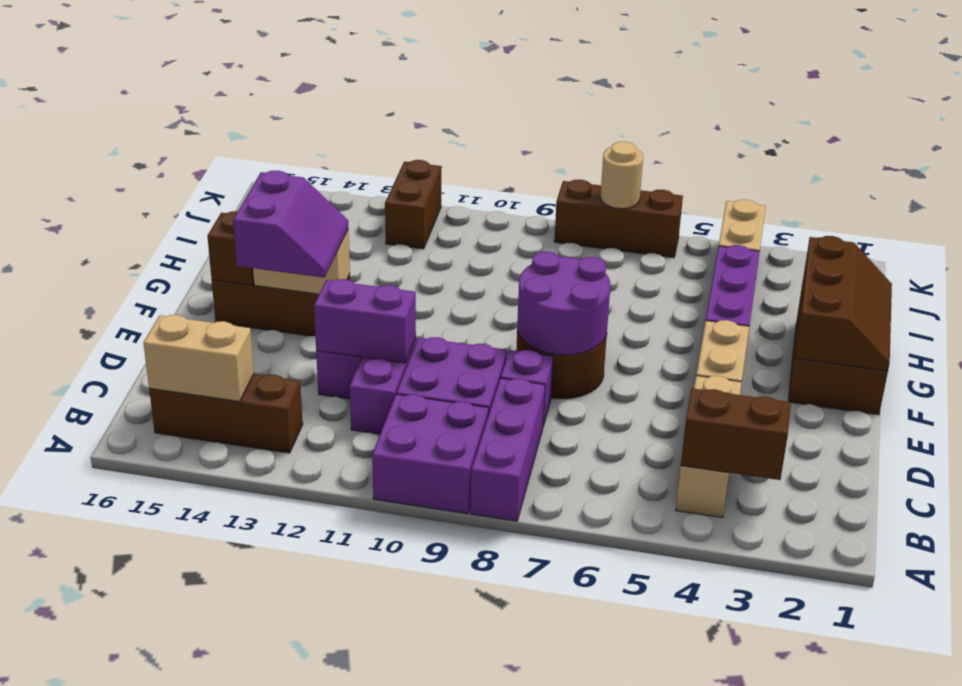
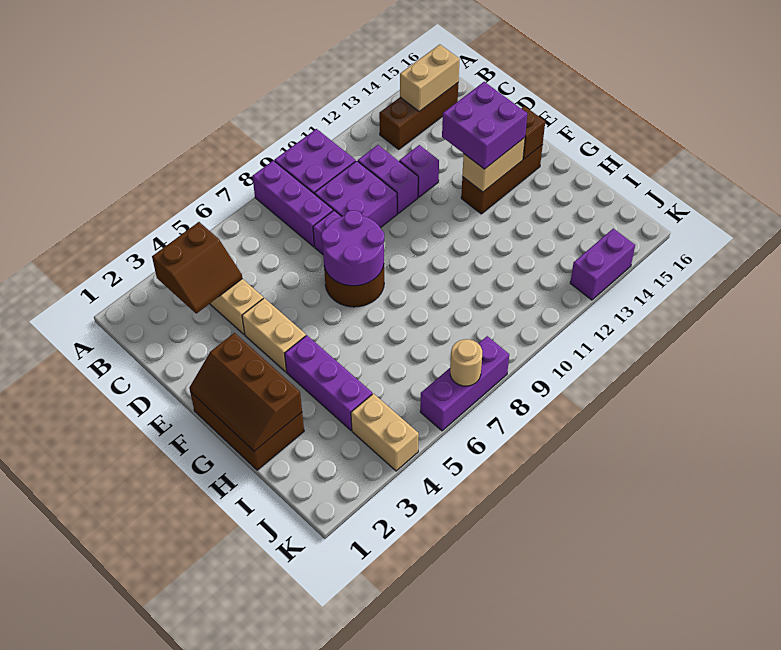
purple 1x2 brick [314,279,416,363] -> purple 1x2 brick moved to [570,229,635,300]
purple 2x2 slope [233,171,348,278] -> purple 2x2 brick [442,82,527,169]
brown 1x2 brick [385,160,442,249] -> none
brown 1x3 brick [554,180,683,258] -> purple 1x3 brick [420,336,509,431]

